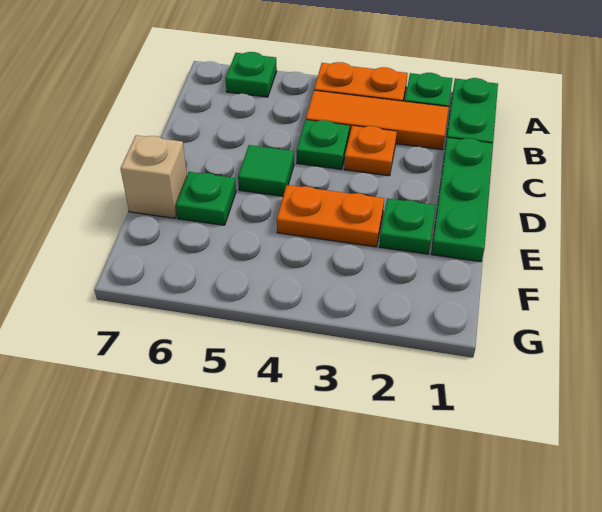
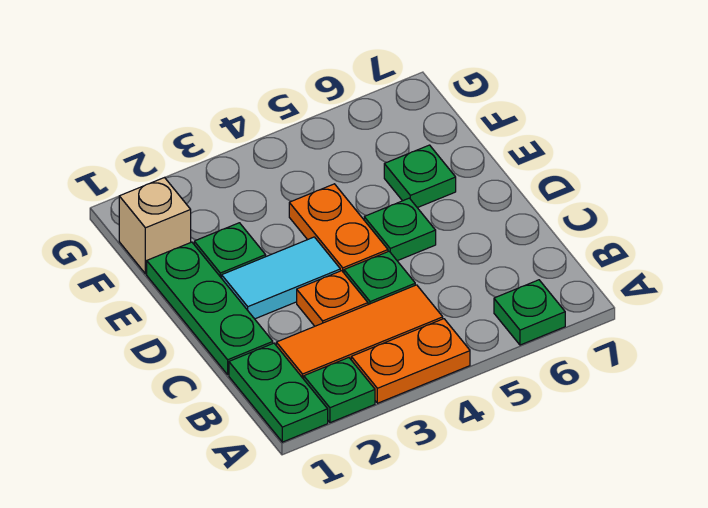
none -> cyan 1x2 tile [222,237,340,319]
green 1x1 tile [238,145,294,196] -> green 1x1 plate [364,198,436,261]
orange 1x2 plate [277,185,384,247] -> orange 1x2 plate turned to [289,184,388,273]
tan 1x1 brick [120,135,187,218] -> tan 1x1 brick moved to [119,177,191,274]

